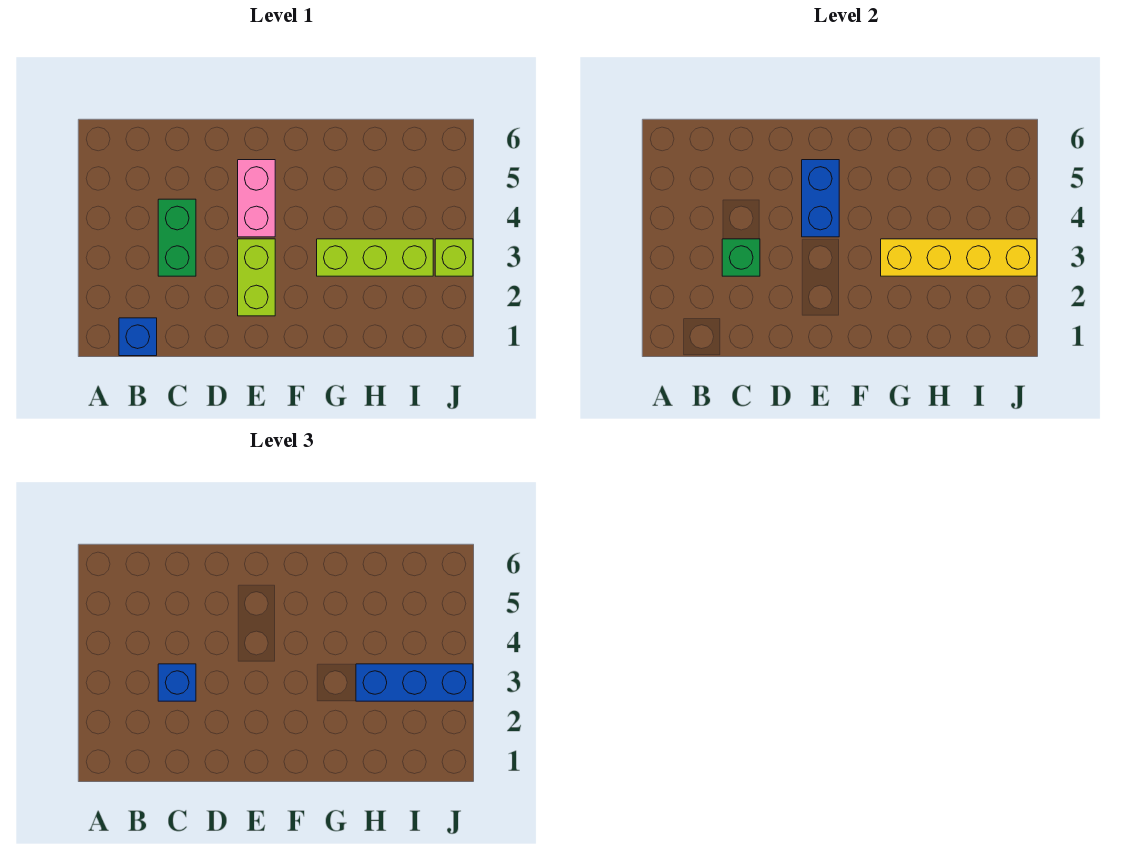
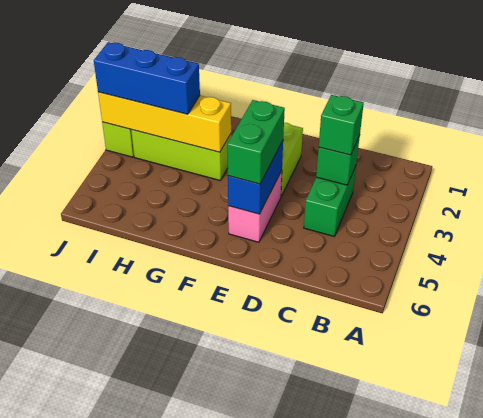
blue 1x1 brick [119,318,157,356] -> none
blue 1x1 brick [158,664,196,701] -> green 1x1 brick [319,95,364,155]
none -> green 1x2 brick [227,100,285,184]

